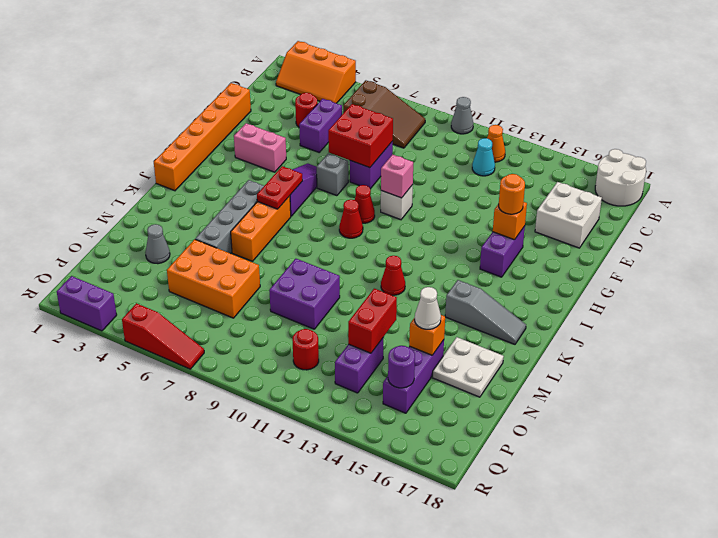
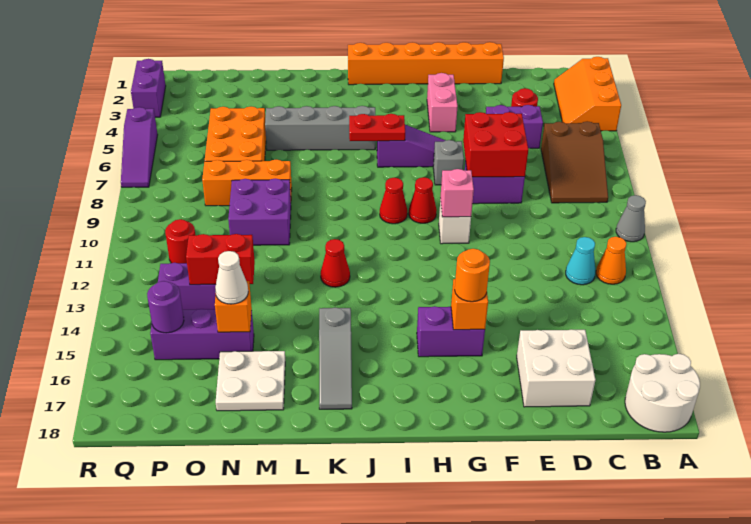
orange 1x3 brick [231,196,291,261] -> orange 1x3 brick moved to [202,160,292,206]
grey 1x1 cone [145,224,170,264] -> none
red 1x3 slope [122,303,204,369] -> purple 1x3 slope [121,107,158,187]

